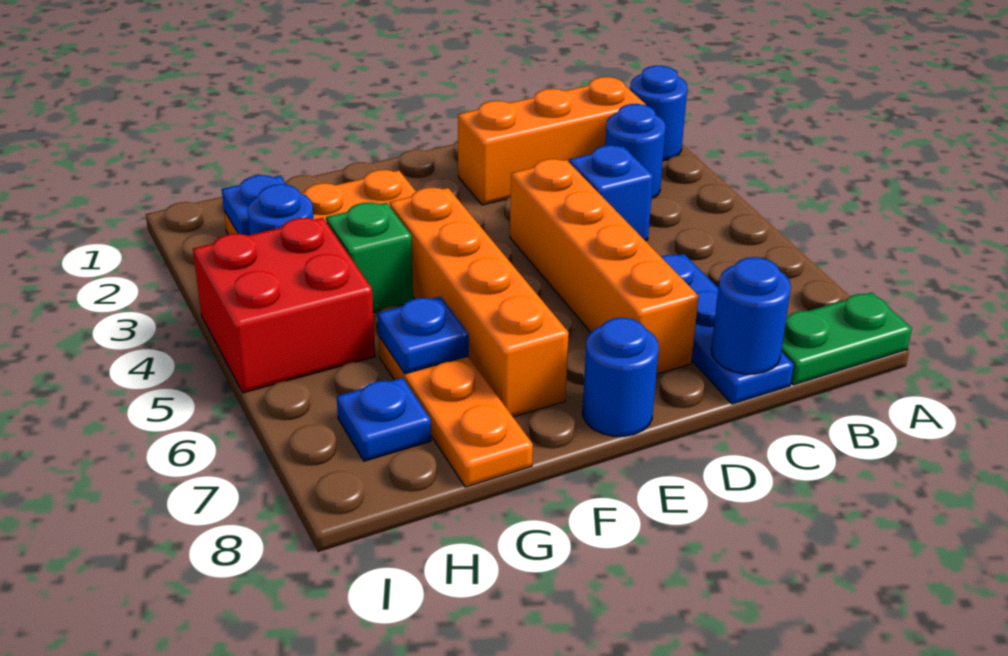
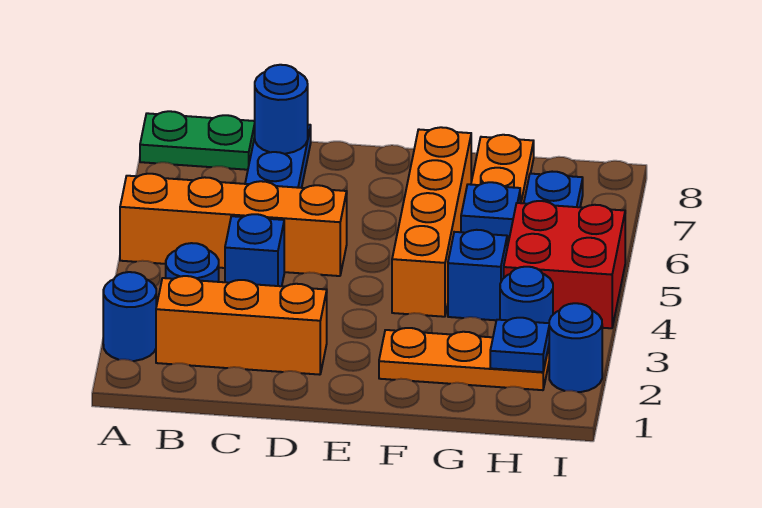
orange 1x4 brick [510,159,699,374] -> orange 1x4 brick turned to [120,174,347,276]
blue 1x1 round brick [583,318,659,436] -> blue 1x1 round brick moved to [549,303,602,392]
green 1x1 brick [326,202,413,312] -> blue 1x1 brick [448,230,507,320]

